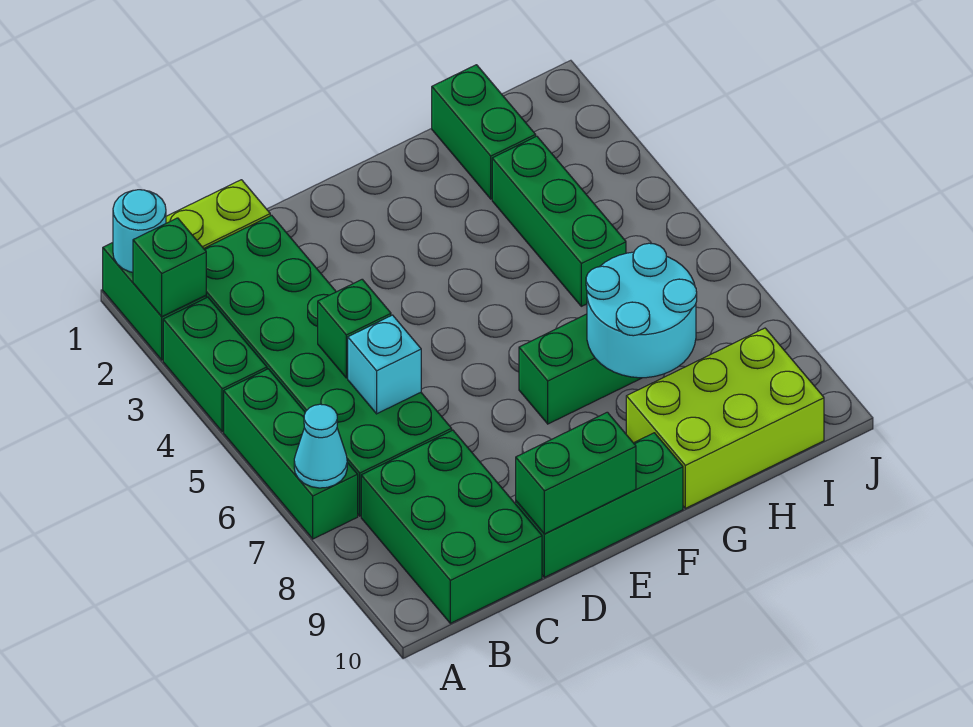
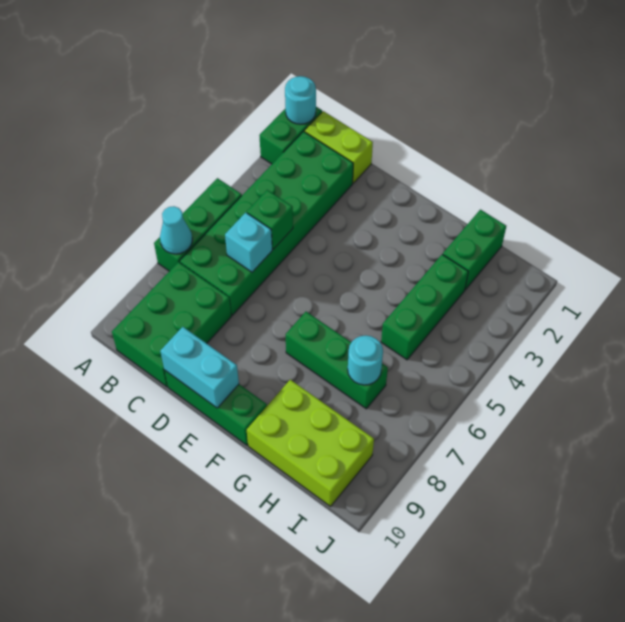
green 1x1 brick [133,218,206,317] -> none
green 1x2 brick [163,297,267,432] -> none
green 1x2 brick [516,412,636,534] -> cyan 1x2 brick [160,327,239,408]
cyan 2x2 round brick [586,243,697,378] -> cyan 1x1 round brick [348,336,383,385]

